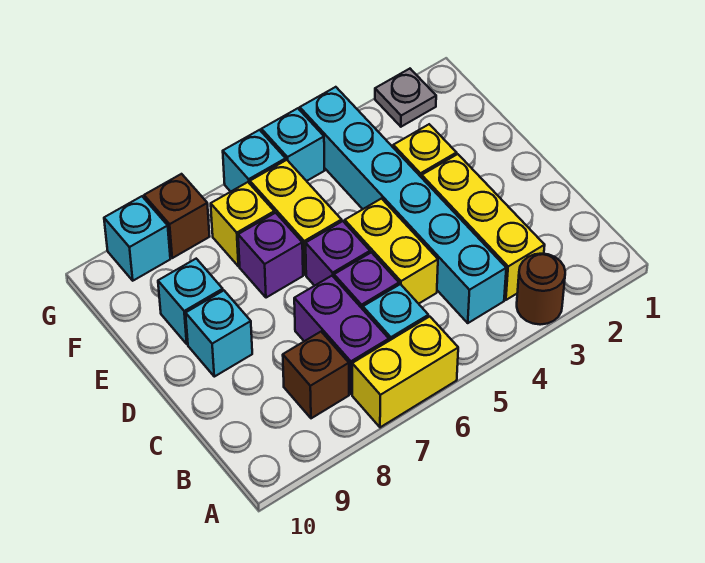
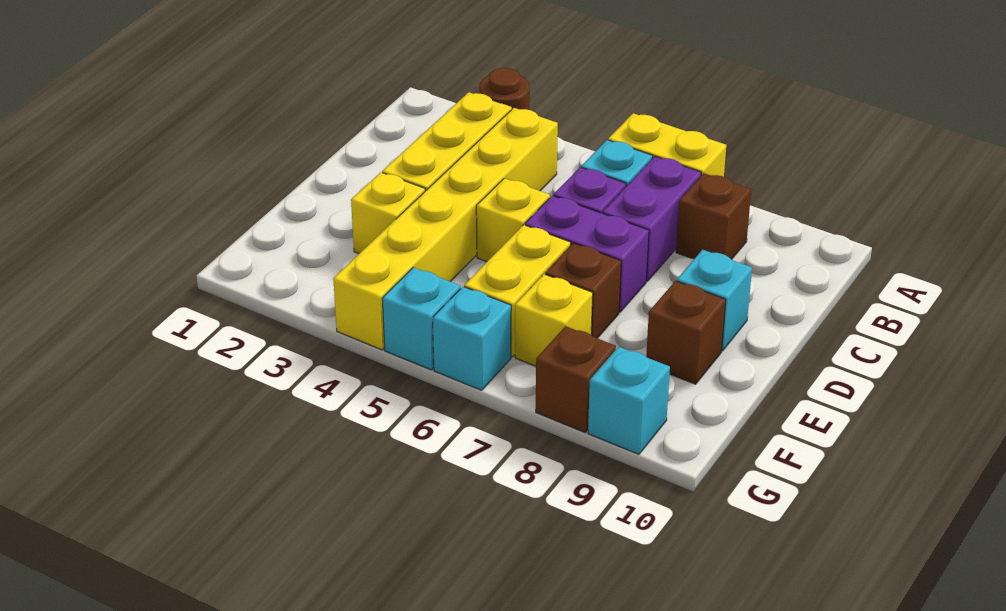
cyan 1x6 brick [300,87,506,323] -> yellow 1x6 brick [333,108,558,350]
yellow 1x2 brick [345,199,438,304] -> yellow 1x1 brick [476,178,550,262]
purple 1x1 brick [306,221,370,286] -> purple 1x2 brick [525,196,649,312]
purple 1x1 brick [238,213,303,298] -> brown 1x1 brick [545,243,621,338]
cyan 1x1 brick [158,259,223,344] -> brown 1x1 brick [646,281,726,384]
grey 1x1 plate [375,69,436,127] -> none

